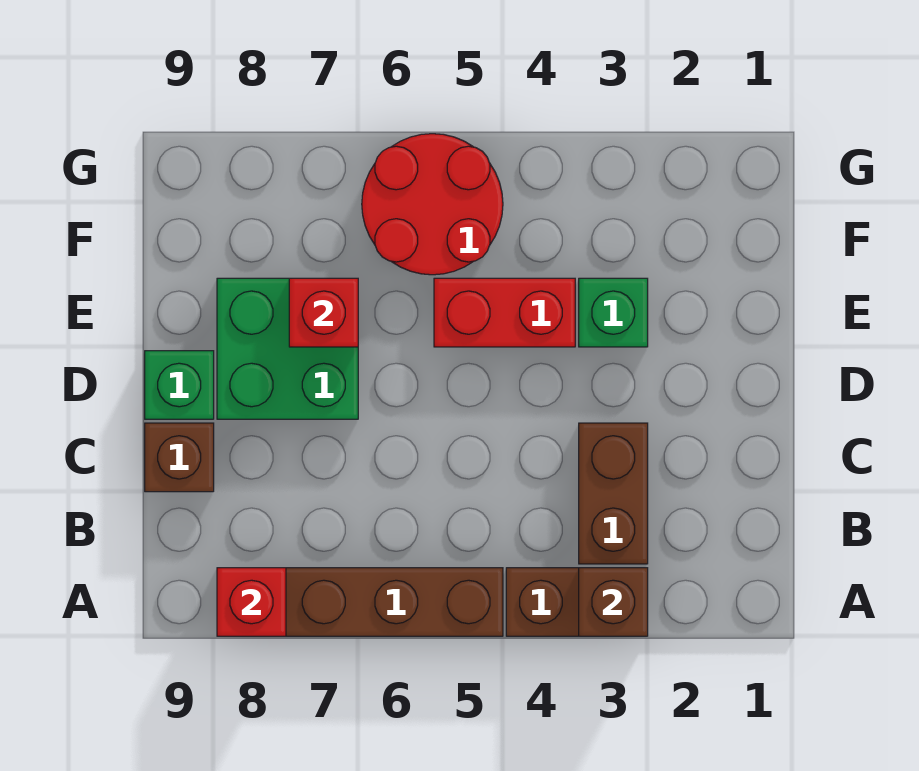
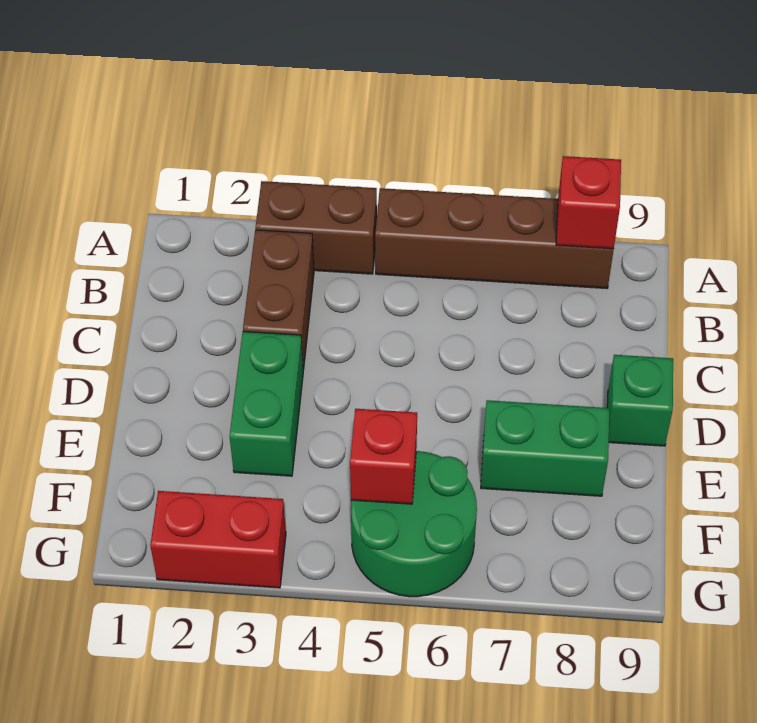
brown 1x1 brick [579,568,648,636] -> none
brown 1x1 brick [145,423,214,492] -> none
green 2x2 brick [217,278,358,419] -> green 1x2 brick [481,400,610,496]
green 1x1 brick [579,278,648,347] -> green 1x2 brick [230,332,303,476]
red 1x2 brick [434,278,575,347] -> red 1x2 brick moved to [150,491,286,588]
red 1x1 brick [289,278,358,347] -> red 1x1 brick moved to [350,409,417,504]
red 2x2 round brick [362,134,503,275] -> green 2x2 round brick [351,451,477,597]

